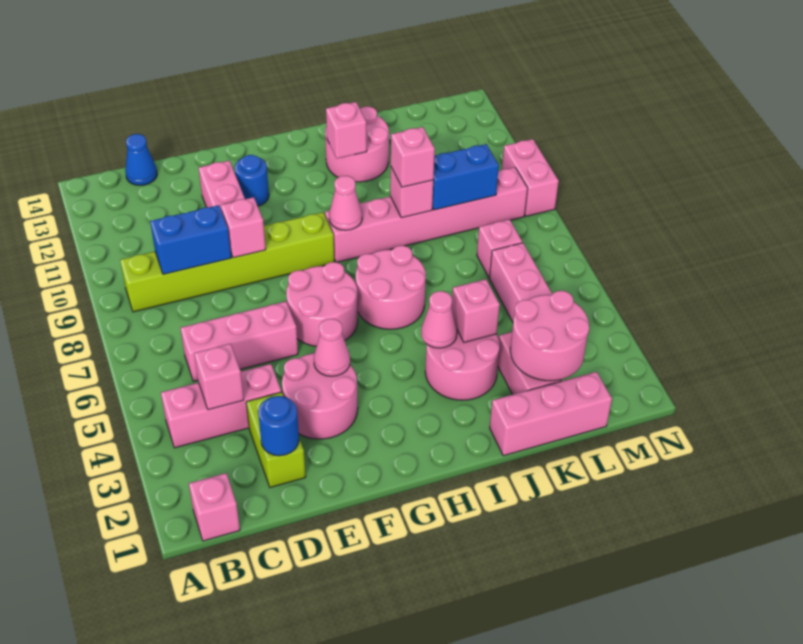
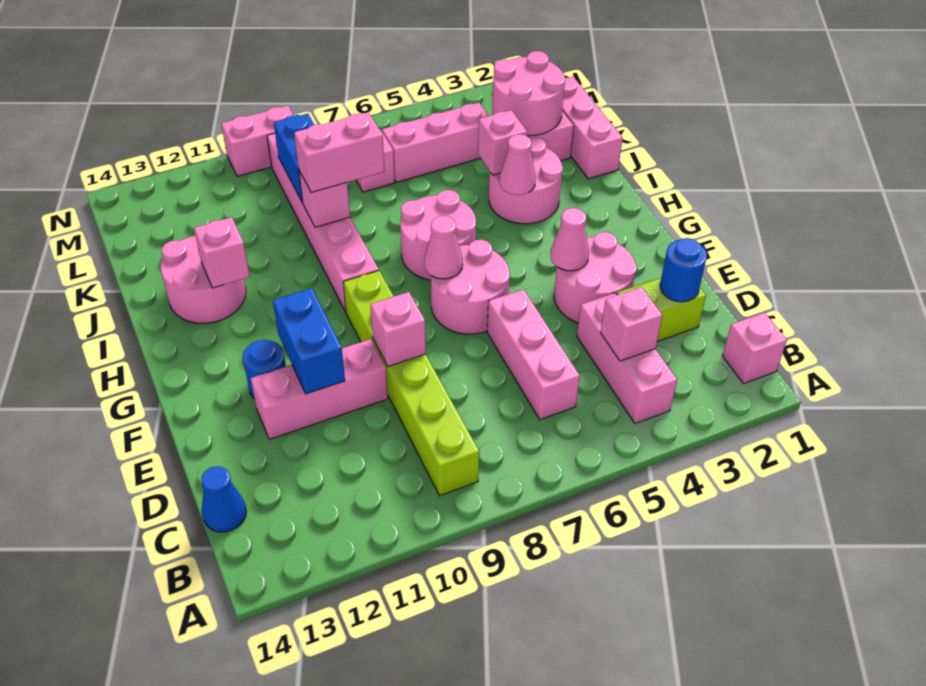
blue 1x2 brick [150,205,231,274] -> blue 1x2 brick moved to [273,288,345,394]
pink 1x1 cone [329,176,362,230] -> pink 1x1 cone moved to [424,216,463,279]
pink 1x1 brick [391,127,435,187] -> pink 1x2 brick [294,112,384,193]

